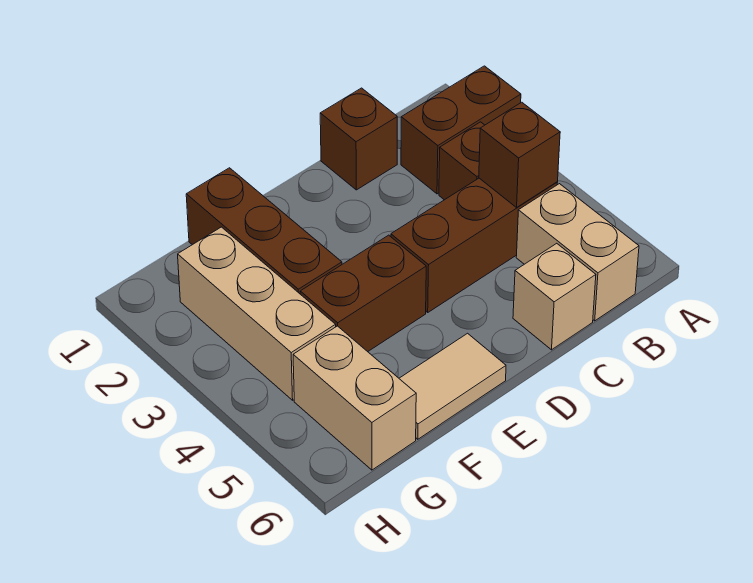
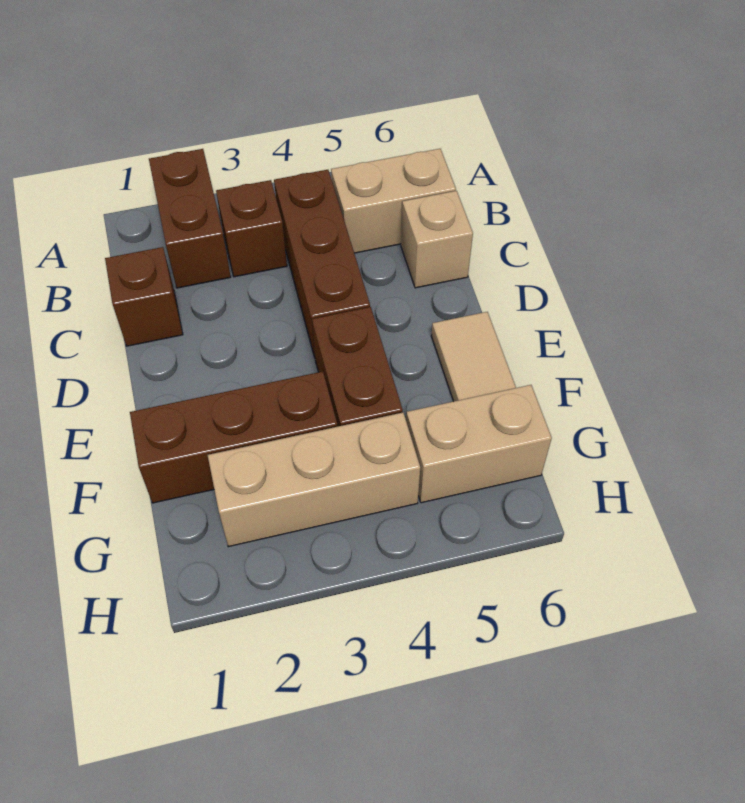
brown 1x1 brick [479,102,560,207] -> none

